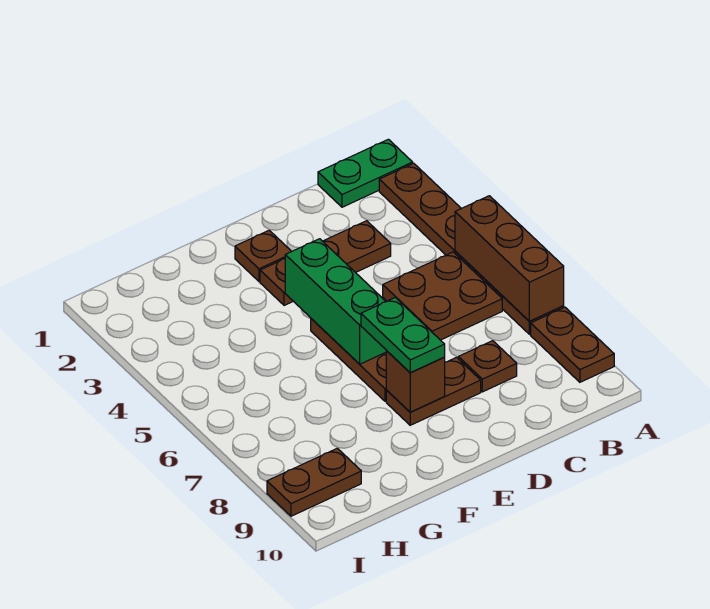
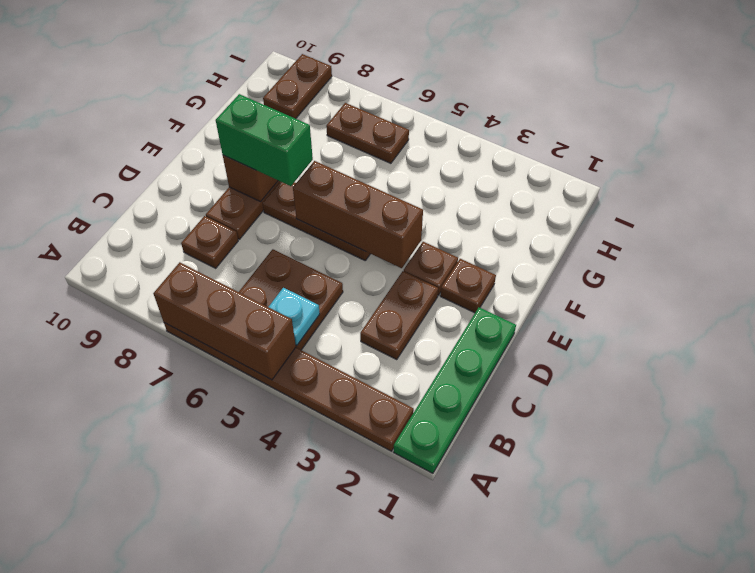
green 1x2 plate [318,139,413,207] -> green 1x4 plate [394,307,516,473]
brown 1x2 plate [531,307,614,382] -> brown 1x2 plate moved to [326,103,409,163]
none -> cyan 1x1 plate [269,288,320,345]
green 1x3 brick [285,239,386,364] -> brown 1x3 brick [293,161,423,268]
green 1x2 plate [361,297,445,373] -> green 1x2 brick [216,94,313,186]

